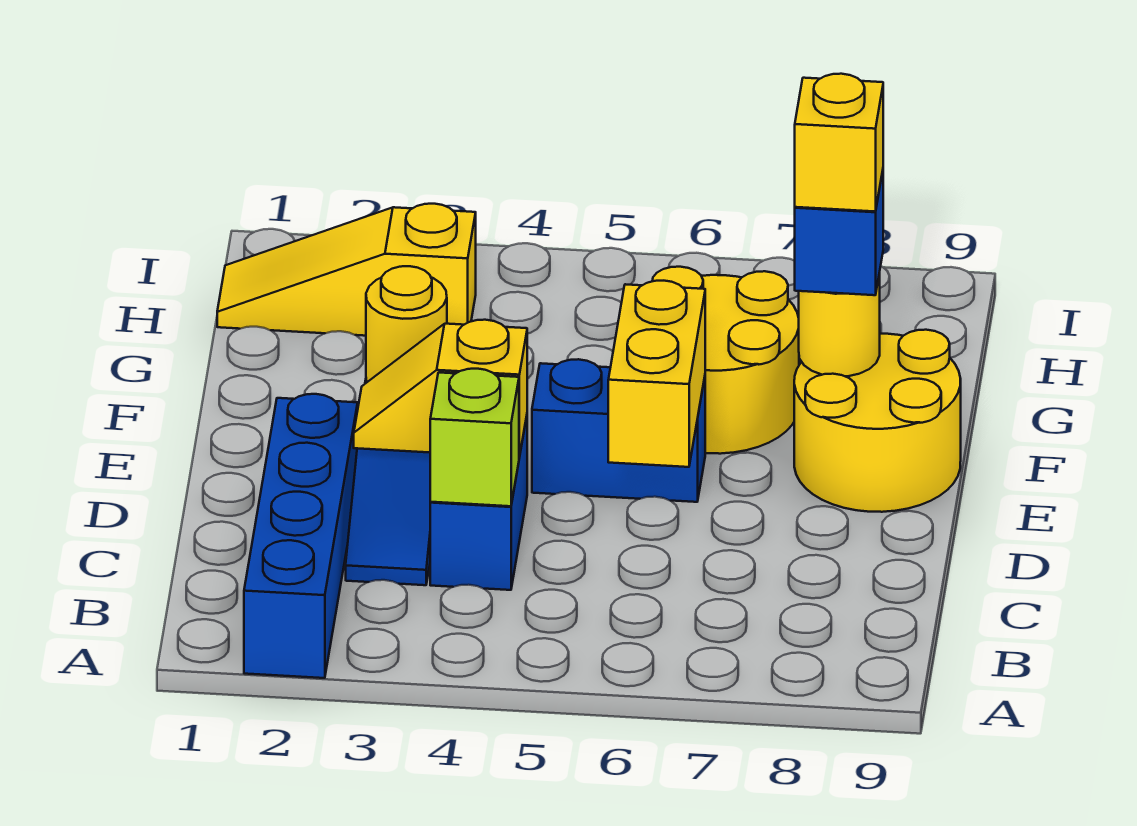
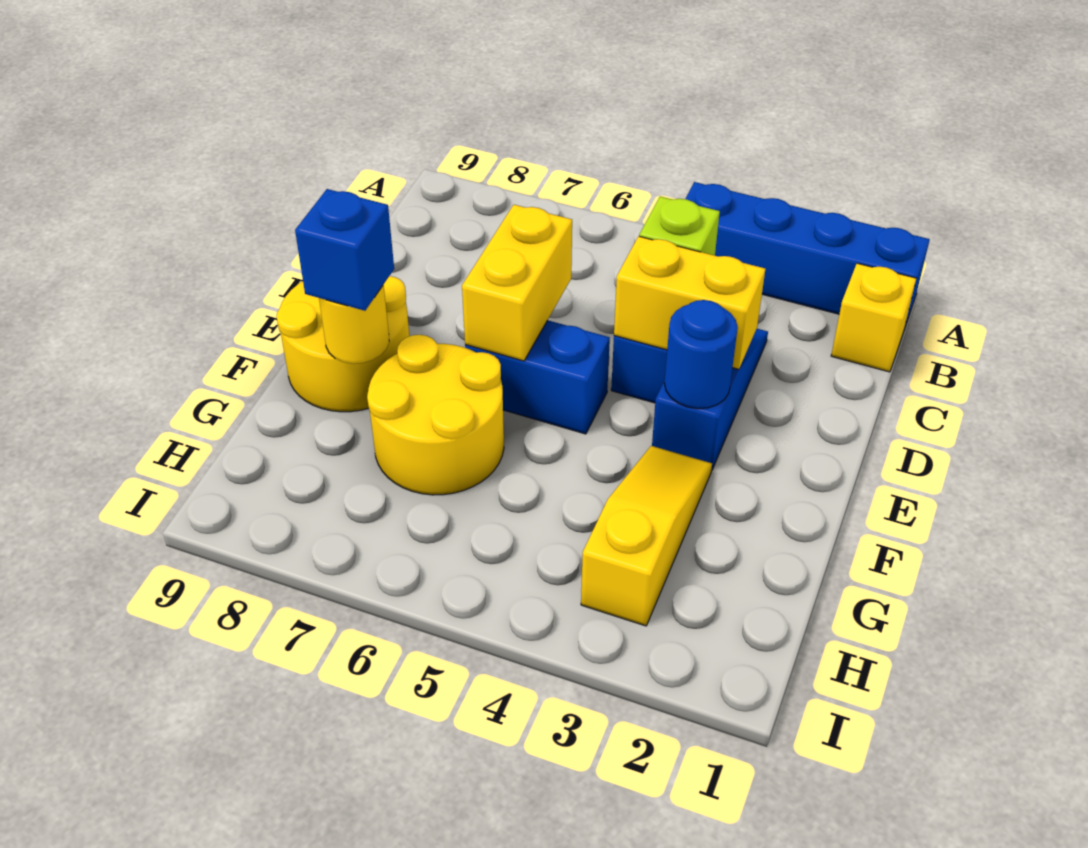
blue 1x4 brick [244,394,358,678] -> blue 1x4 brick turned to [686,182,930,329]
yellow 1x2 slope [354,320,527,457] -> yellow 1x2 brick [614,236,765,369]
yellow 1x1 round brick [366,266,447,382] -> blue 1x1 round brick [664,300,738,409]
yellow 1x1 brick [795,74,883,212] -> yellow 1x1 brick moved to [831,263,917,372]
yellow 1x3 slope [217,204,476,336] -> yellow 1x3 slope turned to [581,446,712,626]

